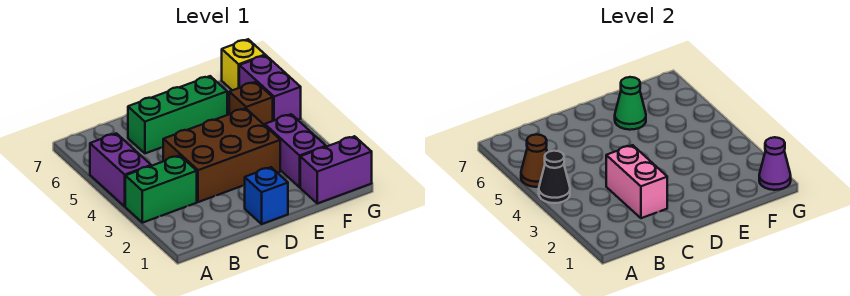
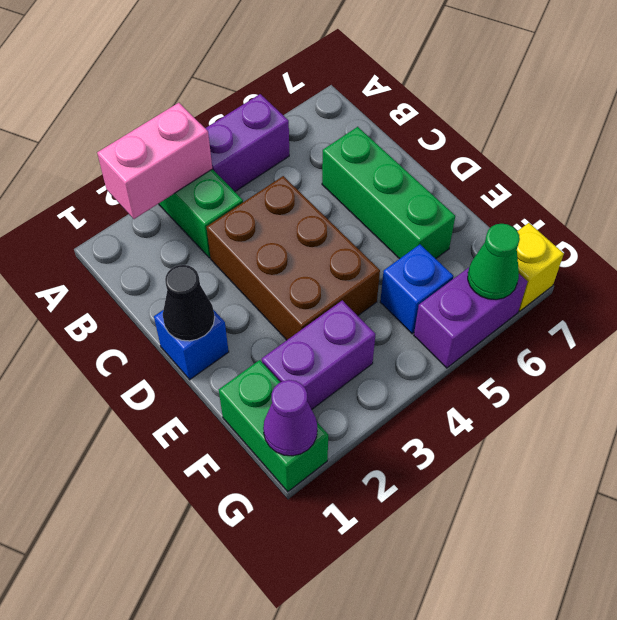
black 1x1 cone [539,151,570,203] -> black 1x1 cone moved to [163,265,215,341]
brown 1x1 cone [521,134,547,187] -> none
pink 1x2 brick [606,145,667,218] -> pink 1x2 brick moved to [97,103,212,219]
green 1x1 cone [615,77,646,130] -> green 1x1 cone moved to [468,224,520,300]
purple 1x2 brick [300,136,372,203] -> green 1x2 brick [219,360,328,492]
brown 1x1 brick [229,82,273,125] -> blue 1x1 brick [380,244,453,334]

